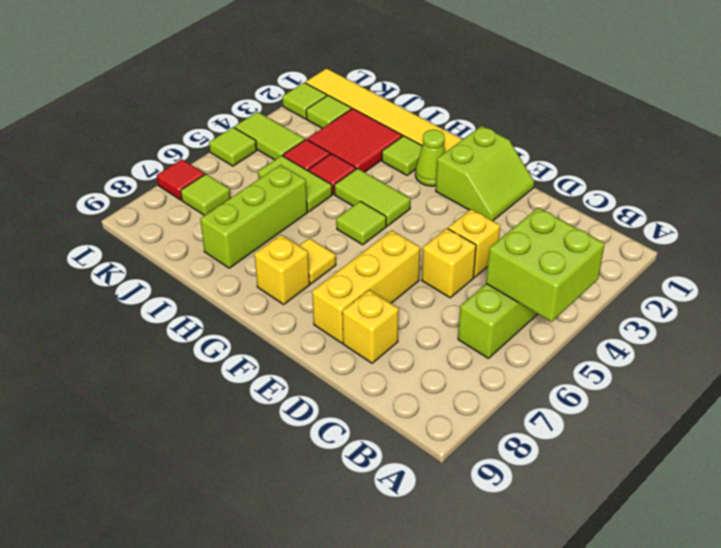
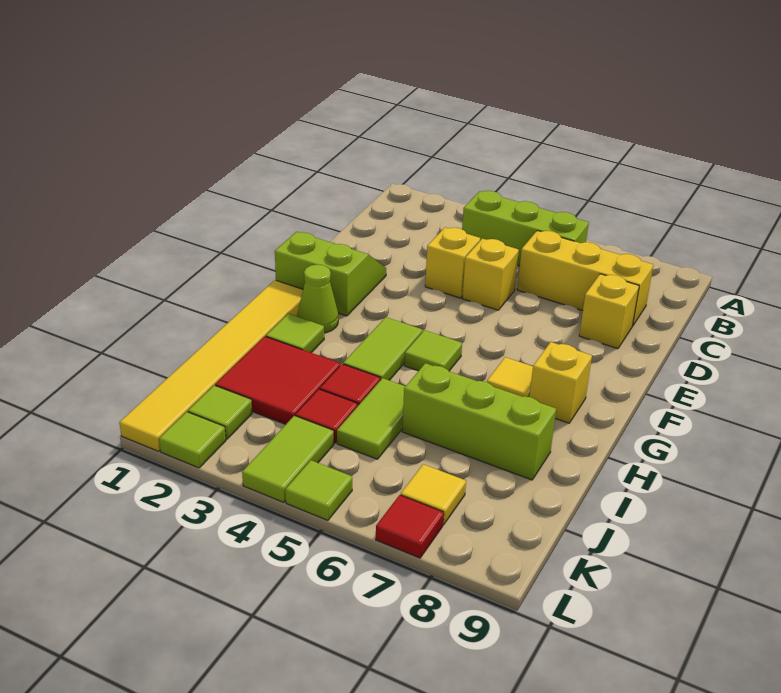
lime 2x2 brick [486,208,605,322] -> none
yellow 1x3 brick [312,230,420,343] -> yellow 1x3 brick moved to [517,231,653,326]
lime 1x1 tile [181,174,230,216] -> yellow 1x1 tile [401,464,466,525]

